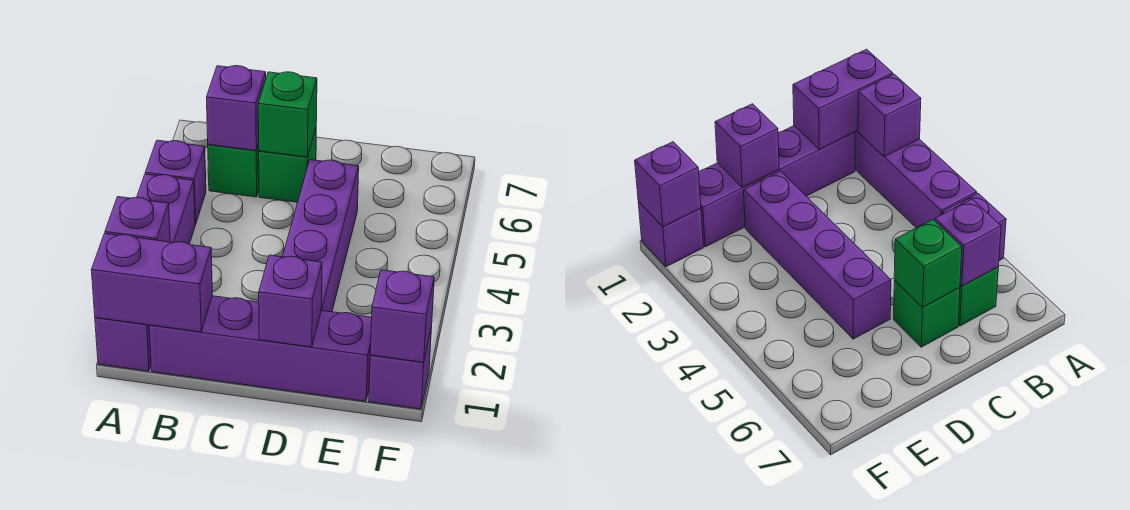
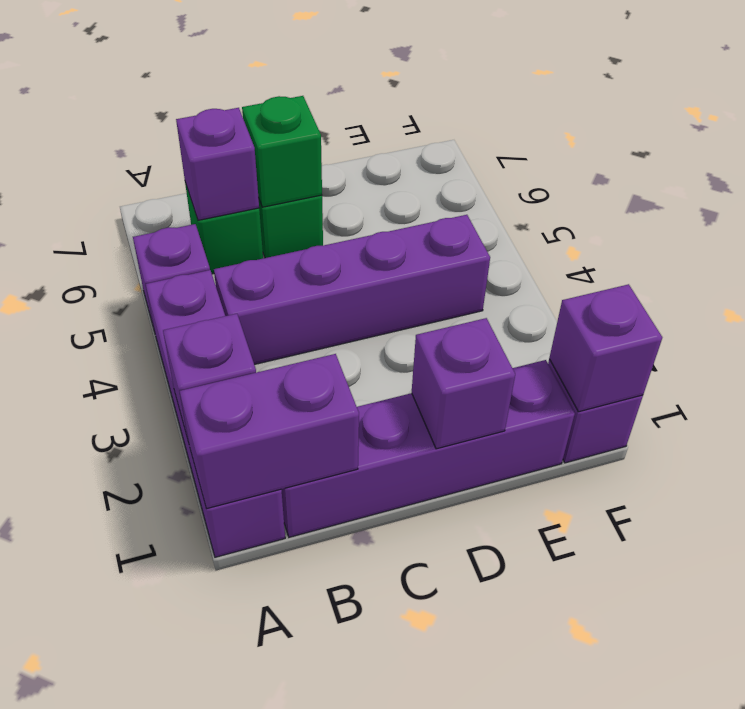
purple 1x4 brick [283,160,359,312] -> purple 1x4 brick turned to [214,215,490,365]

